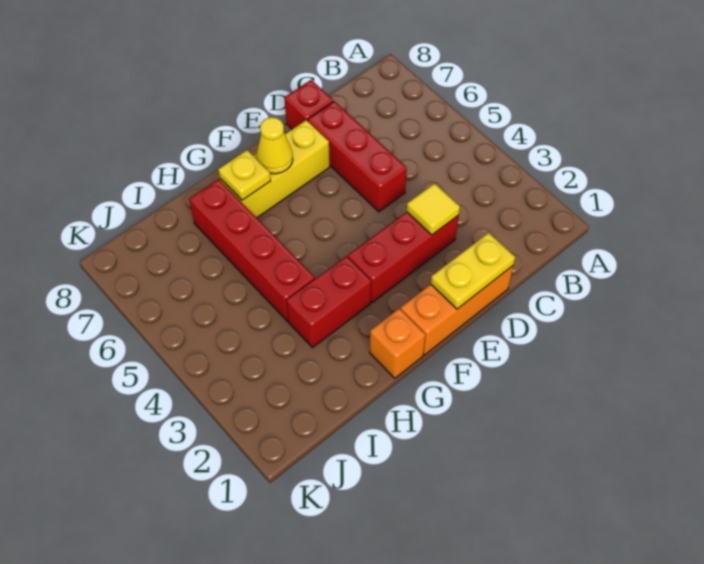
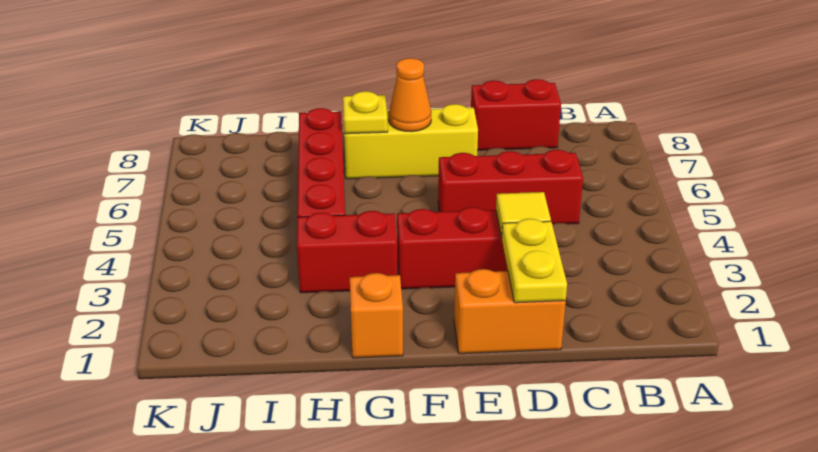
orange 1x3 brick [401,266,513,355] -> orange 1x2 brick [454,269,566,354]
yellow 1x2 plate [431,233,515,309] -> yellow 1x2 plate turned to [502,219,567,303]
red 1x3 brick [308,101,407,212] -> red 1x3 brick turned to [438,150,583,224]
red 1x1 brick [284,80,333,129] -> red 1x2 brick [471,79,561,150]
yellow 1x1 cone [257,117,293,174] -> orange 1x1 cone [389,58,431,132]

